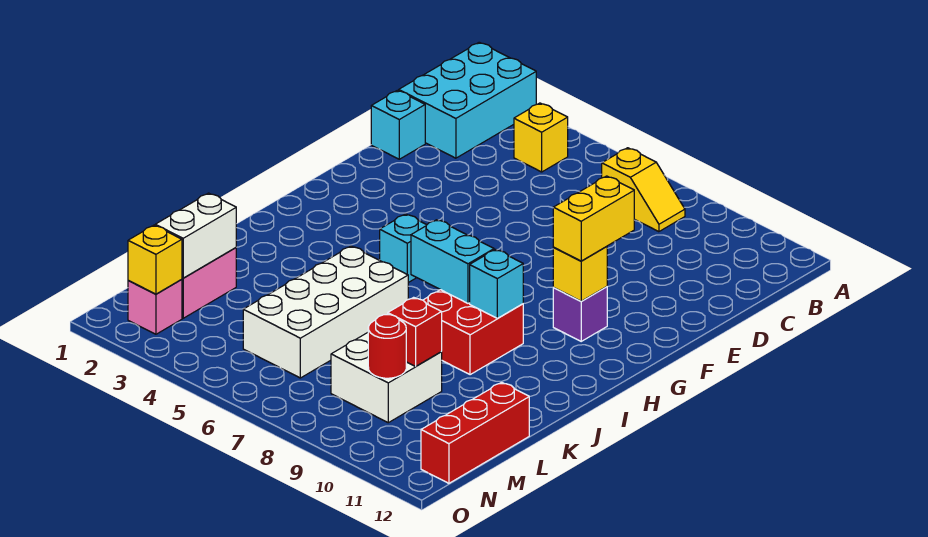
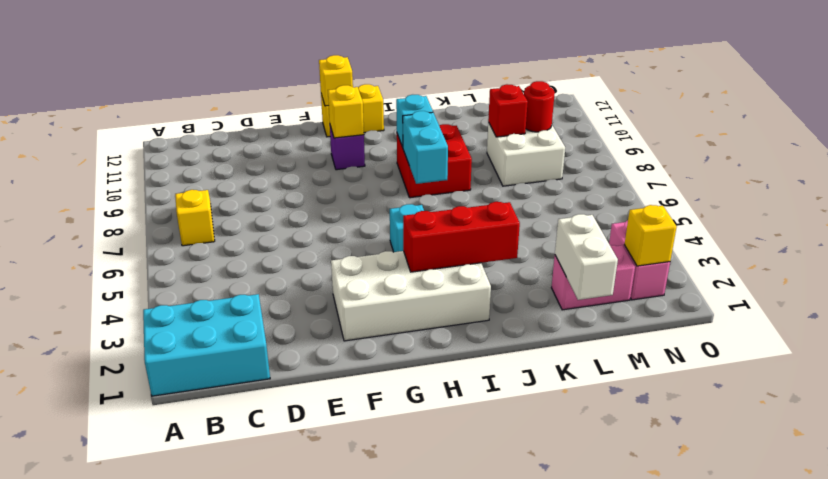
yellow 1x1 brick [514,103,568,172] -> yellow 1x1 brick moved to [319,55,353,106]
cyan 1x1 brick [371,90,425,159] -> none
yellow 1x2 brick [553,176,634,261] -> yellow 1x2 brick moved to [321,84,384,137]
white 2x4 brick [243,246,408,378] -> white 2x4 brick moved to [331,251,491,341]
white 1x2 brick [155,193,236,278] -> white 1x2 brick turned to [555,214,618,300]
red 1x3 brick [421,382,529,483] -> red 1x3 brick moved to [403,202,520,272]
pink 1x1 brick [128,279,182,334] -> pink 1x2 brick [609,220,670,300]

